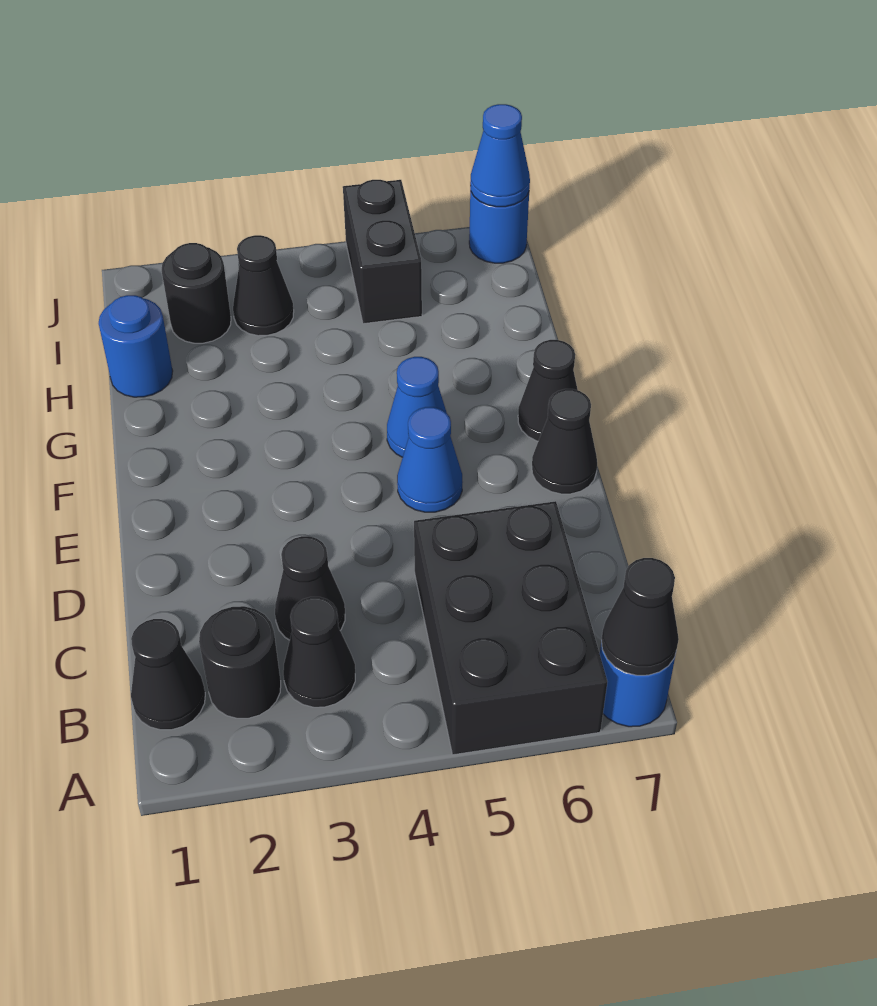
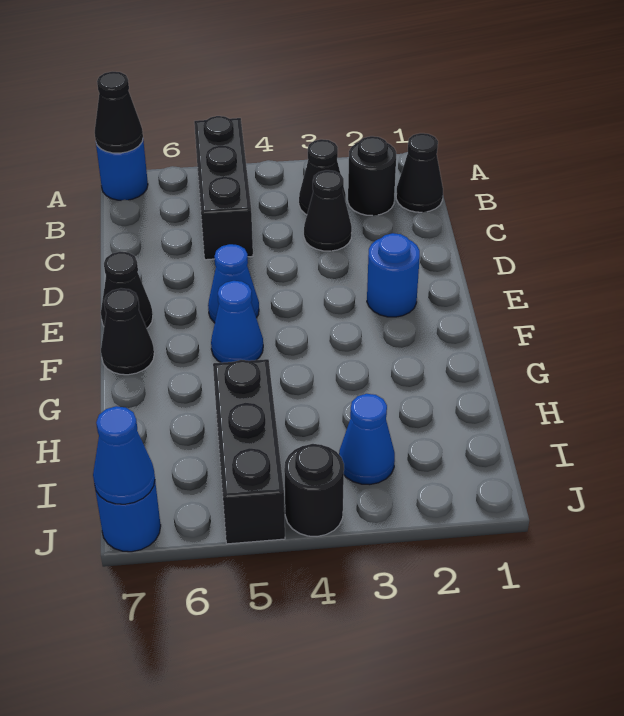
black 2x3 brick [414,501,607,755] -> black 1x3 brick [194,116,253,260]
blue 1x1 round brick [99,295,173,397] -> blue 1x1 round brick moved to [367,233,420,317]
black 1x1 round brick [162,243,231,343] -> black 1x1 round brick moved to [284,444,344,536]
black 1x1 cone [233,235,294,336] -> blue 1x1 cone [339,394,395,485]
black 1x2 brick [343,180,422,324] -> black 1x3 brick [213,359,285,544]

